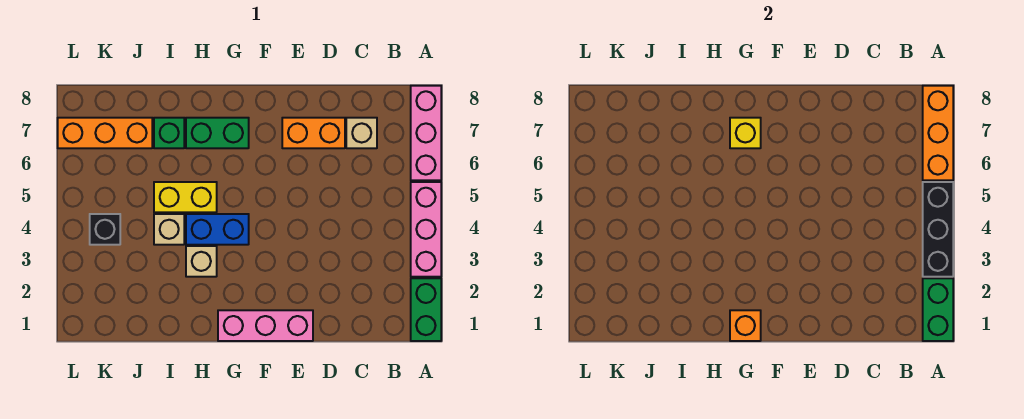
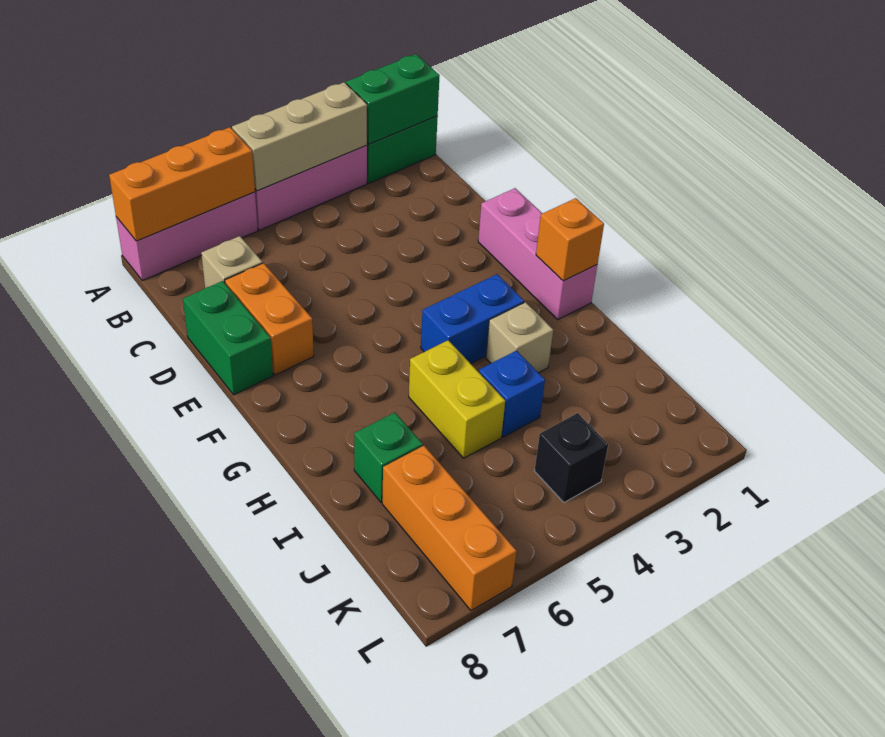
black 1x3 brick [923,182,953,277] -> tan 1x3 brick [232,82,367,191]
blue 1x2 brick [186,214,249,245] -> blue 1x2 brick turned to [421,274,524,364]
green 1x2 brick [186,118,249,148] -> green 1x2 brick moved to [183,281,273,395]
yellow 1x1 brick [730,118,761,148] -> none
tan 1x1 brick [154,214,184,245] -> blue 1x1 brick [479,350,545,437]

